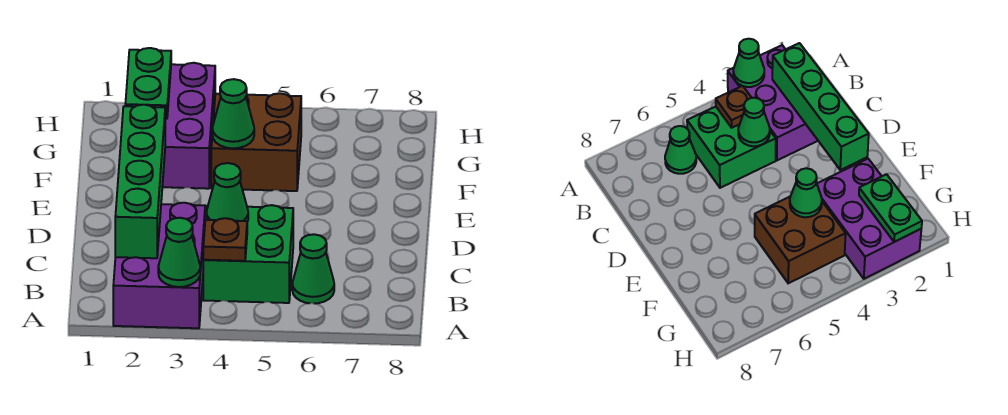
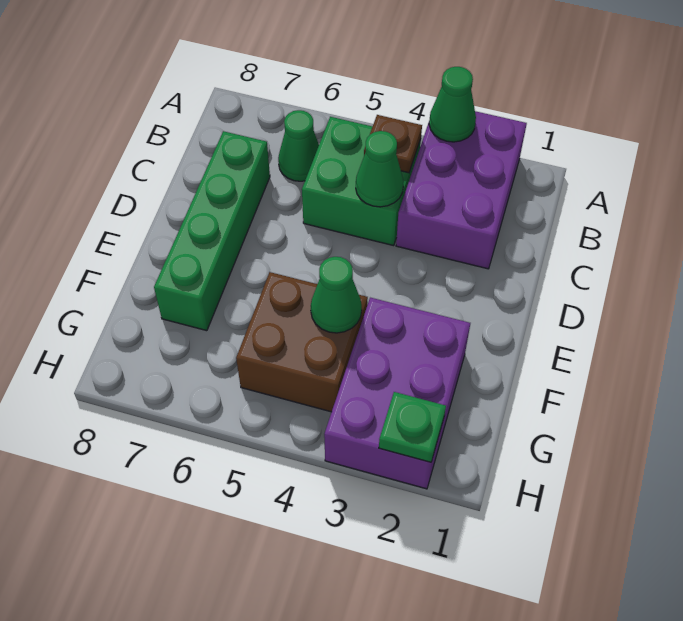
green 1x4 brick [115,105,165,258] -> green 1x4 brick moved to [154,131,270,331]
green 1x2 plate [125,48,171,119] -> green 1x1 plate [379,392,446,462]

